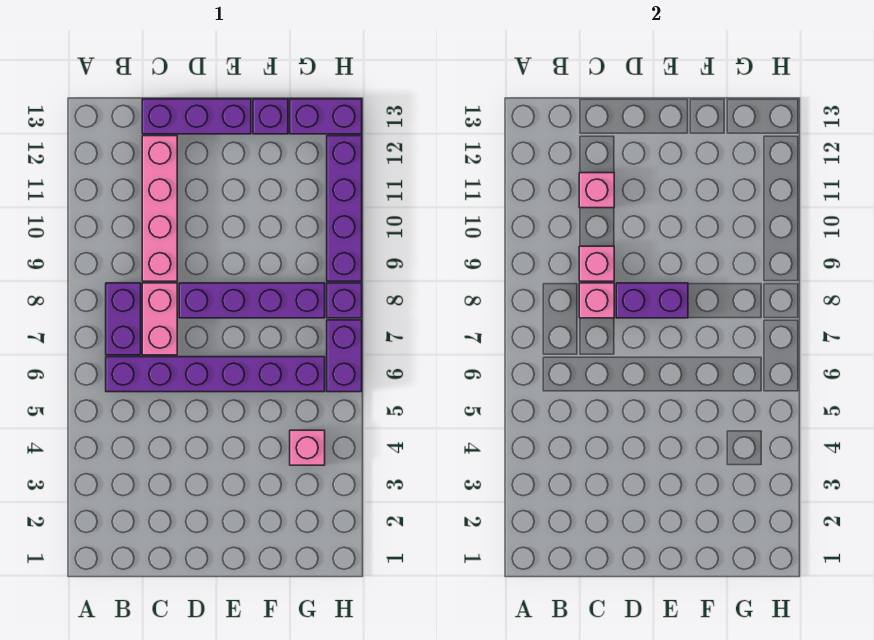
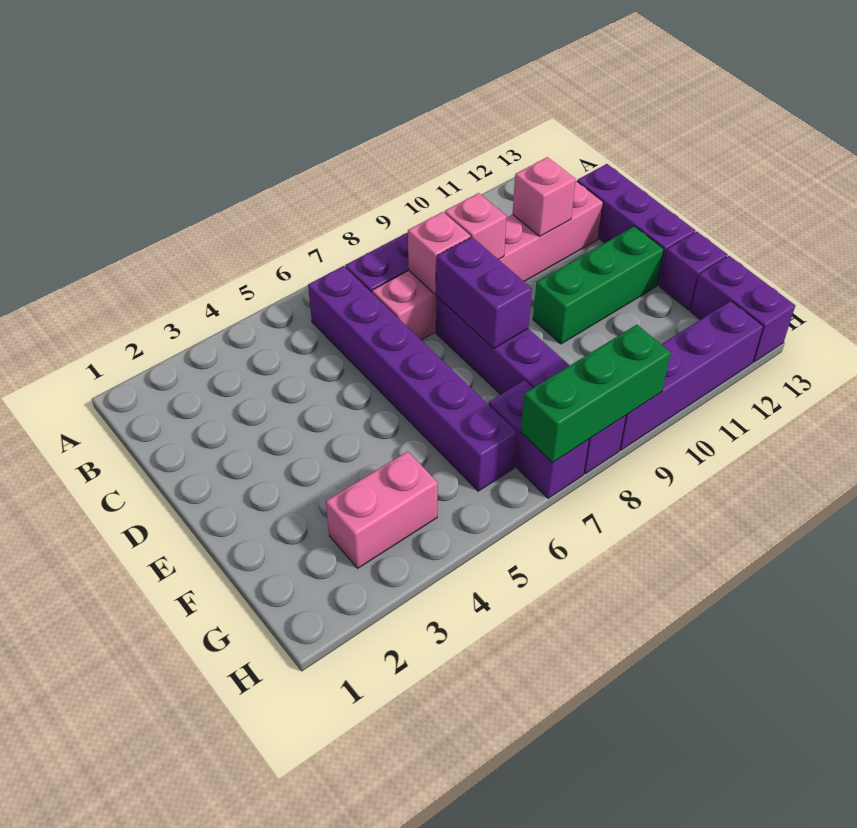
none -> green 1x3 brick [533,226,664,344]
pink 1x1 brick [290,430,325,465] -> pink 1x2 brick [326,451,438,568]
purple 1x2 brick [327,320,362,392] -> purple 1x2 brick turned to [488,380,589,498]
none -> green 1x3 brick [521,325,671,463]

